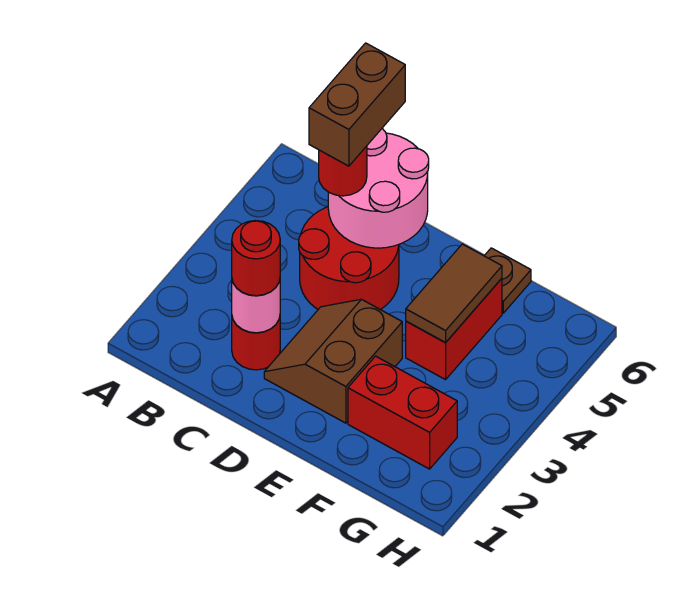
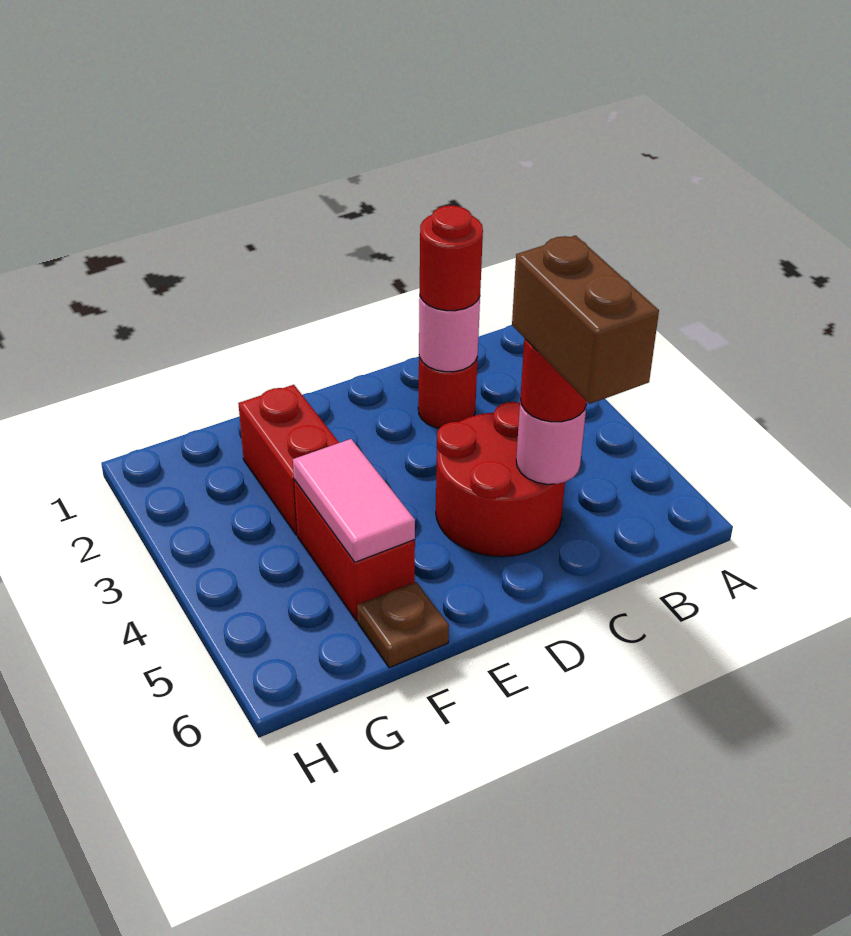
pink 2x2 round brick [328,129,429,248] -> pink 1x1 round brick [516,400,586,484]
brown 2x2 slope [264,299,402,423] -> none
red 1x2 brick [348,356,457,469] -> red 1x2 brick turned to [238,385,339,535]
brown 1x2 tile [406,244,502,342] -> pink 1x2 tile [293,439,415,562]

